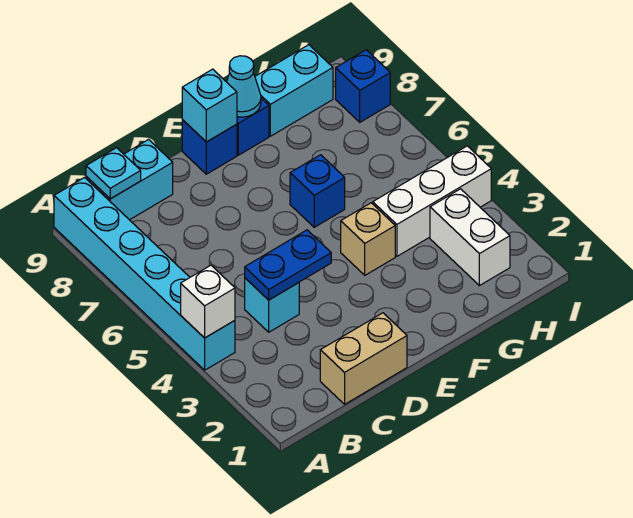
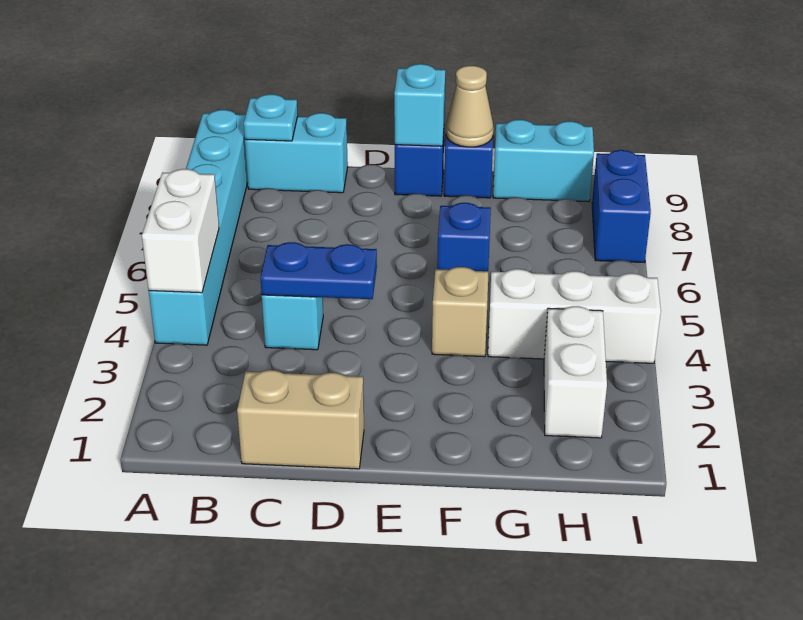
white 1x1 brick [181,265,235,338] -> white 1x2 brick [142,169,219,293]
cyan 1x1 cone [227,56,261,117] -> tan 1x1 cone [446,66,494,147]
blue 1x1 brick [336,50,390,122] -> blue 1x2 brick [592,150,651,263]

